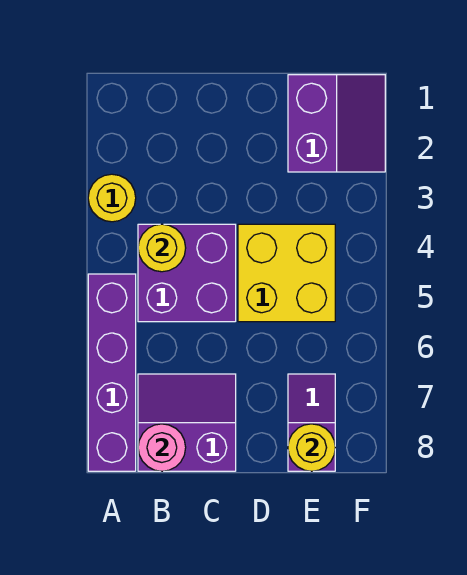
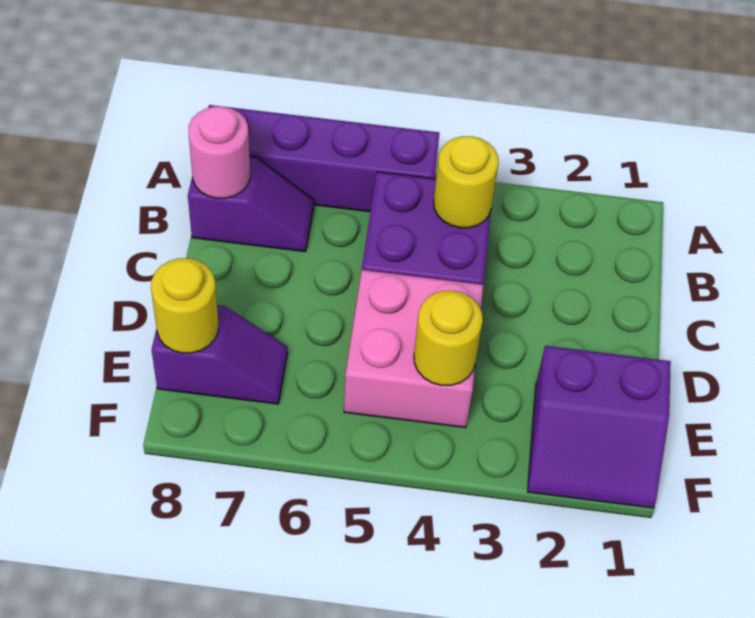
yellow 1x1 round brick [88,174,136,222] -> yellow 1x1 round brick moved to [414,291,483,385]
purple 2x2 slope [138,374,236,471] -> purple 1x2 slope [188,157,314,252]
yellow 2x2 brick [238,224,335,322] -> pink 2x2 brick [344,270,483,428]

